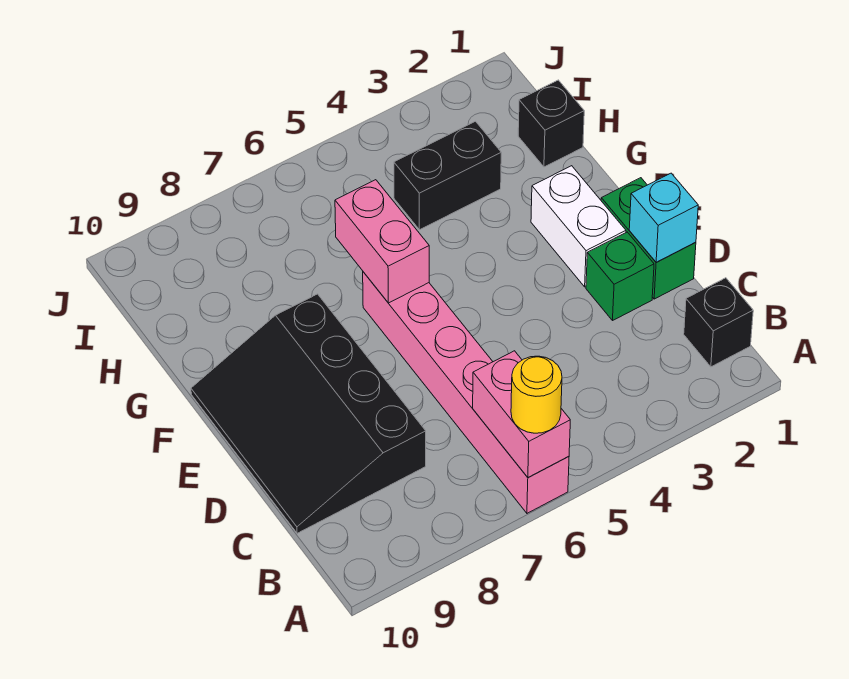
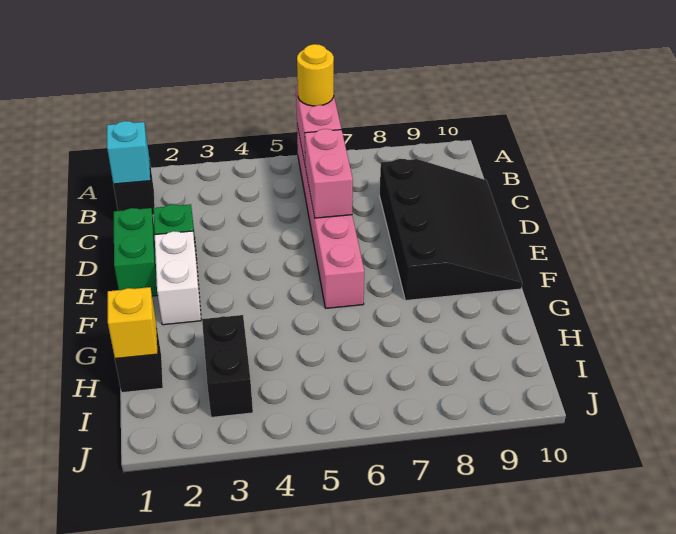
cyan 1x1 brick [629,173,698,262] -> cyan 1x1 brick moved to [107,121,150,184]
pink 1x2 brick [335,180,429,303] -> pink 1x2 brick moved to [305,129,353,218]
none -> yellow 1x1 brick [108,287,158,359]
black 1x2 brick [394,121,501,230] -> black 1x2 brick turned to [202,315,253,417]

